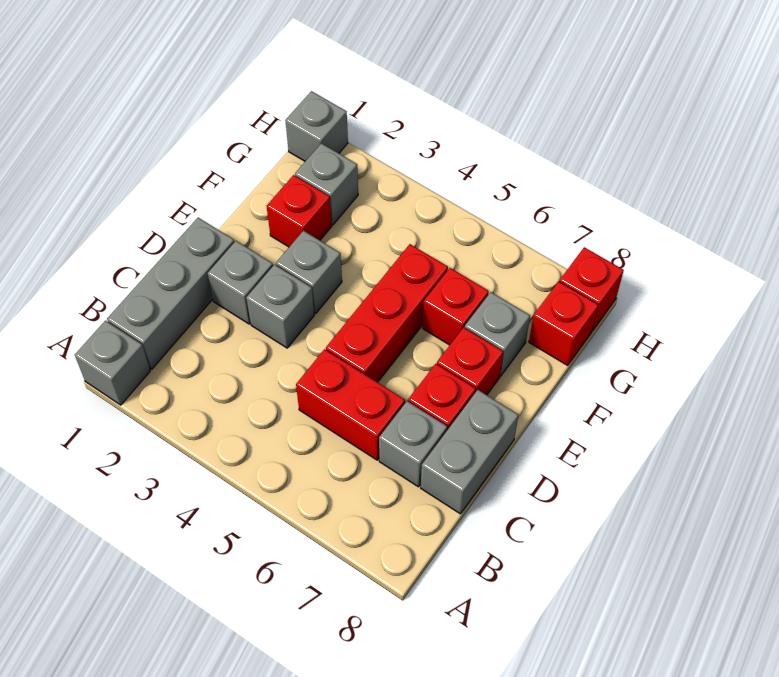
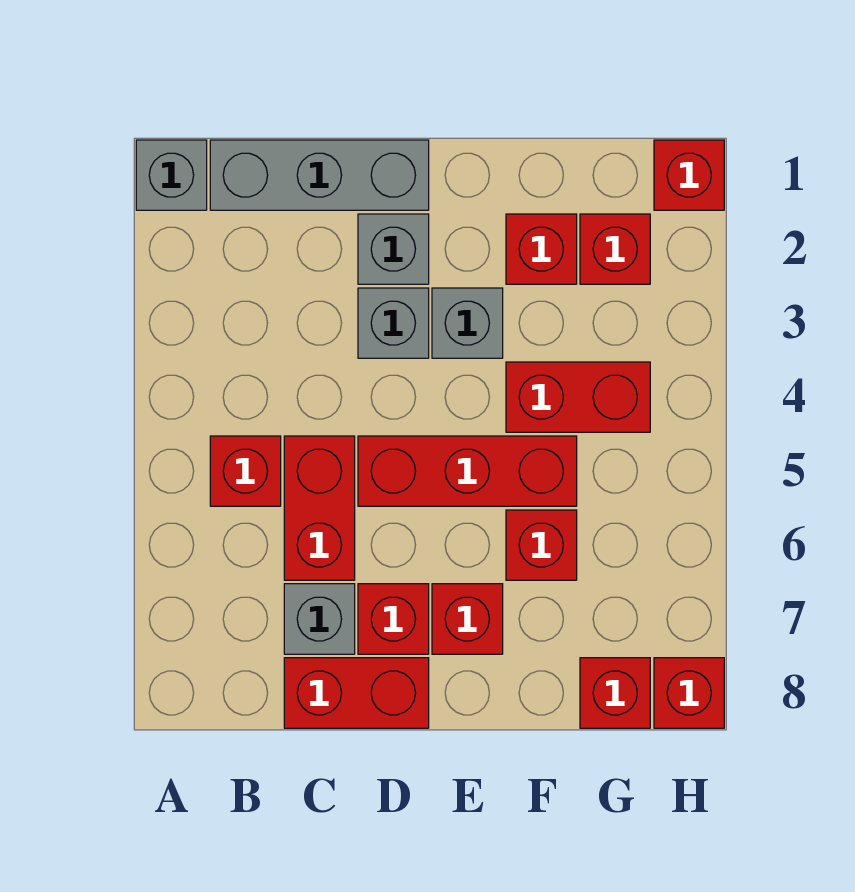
none -> red 1x1 brick [210,436,281,506]
grey 1x2 brick [421,390,518,514] -> red 1x2 brick [284,658,429,728]
none -> red 1x2 brick [506,362,650,432]
grey 1x1 brick [465,292,530,376] -> none
grey 1x1 brick [295,143,358,225] -> red 1x1 brick [580,214,650,284]
grey 1x1 brick [285,91,348,161] -> red 1x1 brick [654,140,724,210]

